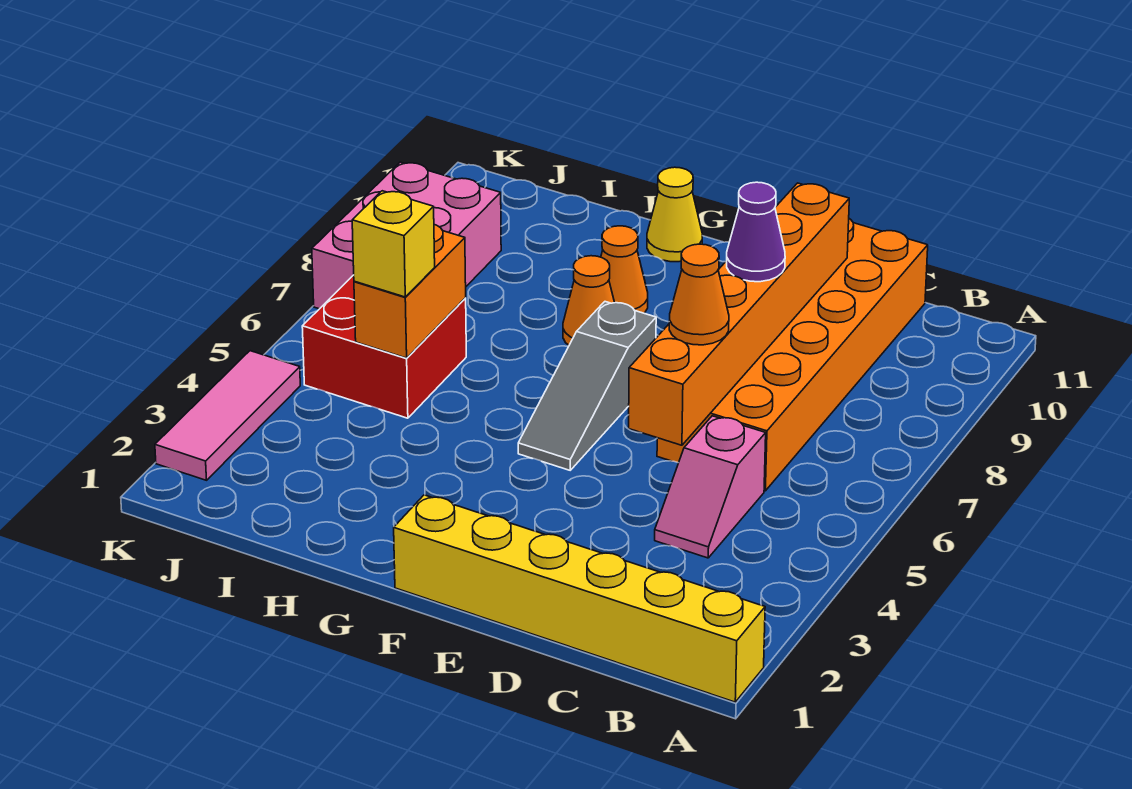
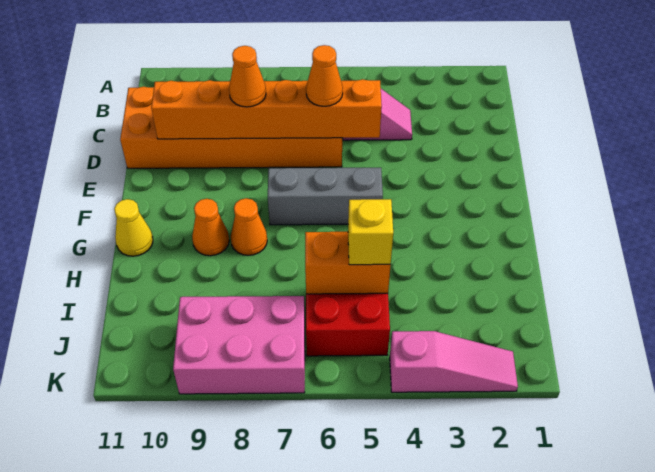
yellow 1x6 brick [394,495,765,702] -> none
purple 1x1 cone [727,182,785,282] -> orange 1x1 cone [229,46,266,107]
grey 1x3 slope [518,302,656,470] -> grey 1x3 brick [268,168,383,225]
pink 1x3 tile [155,351,300,480] -> pink 1x3 slope [390,331,518,392]

